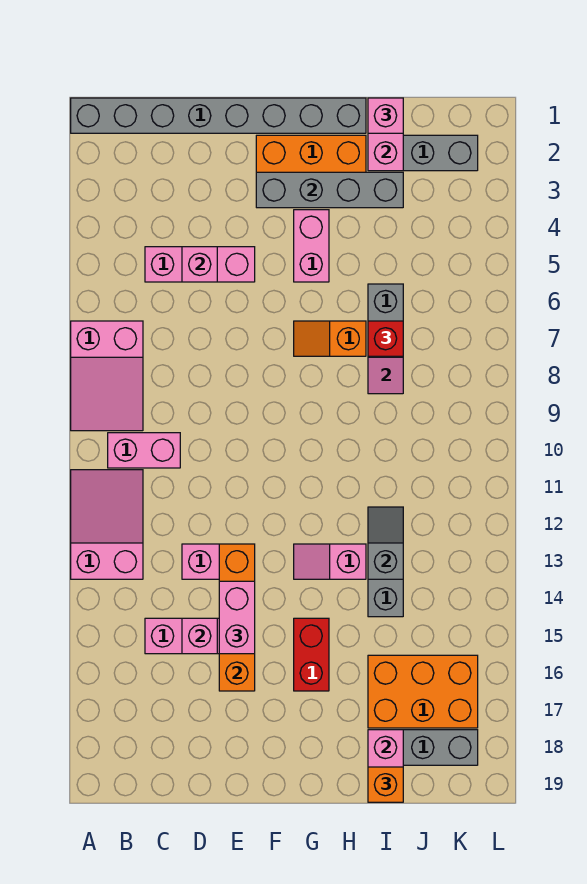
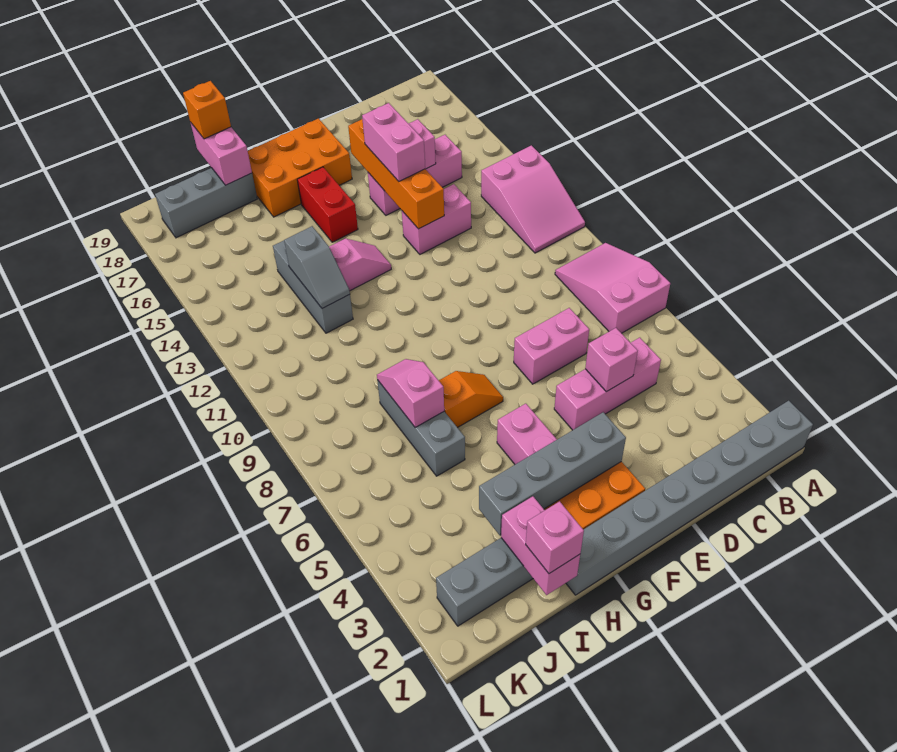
pink 1x2 brick [108,433,180,468] -> pink 1x2 brick moved to [514,308,589,384]
red 1x1 brick [368,321,403,356] -> none
orange 2x3 brick [368,655,478,728] -> orange 2x3 brick moved to [248,118,352,217]

